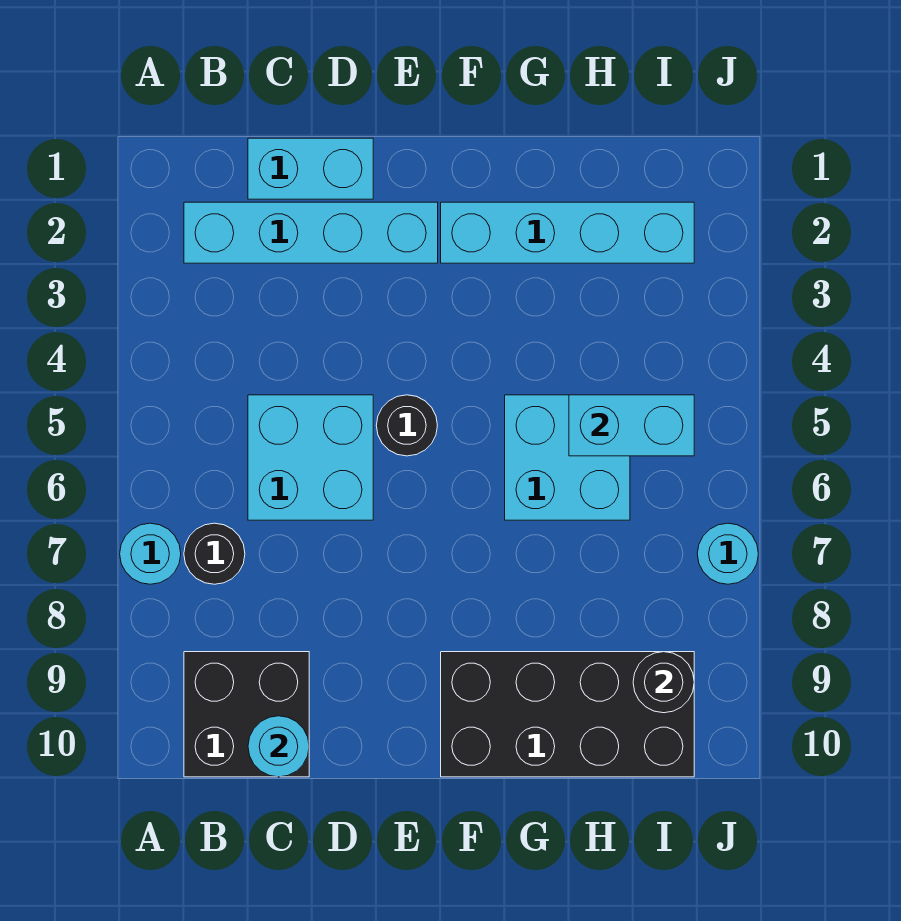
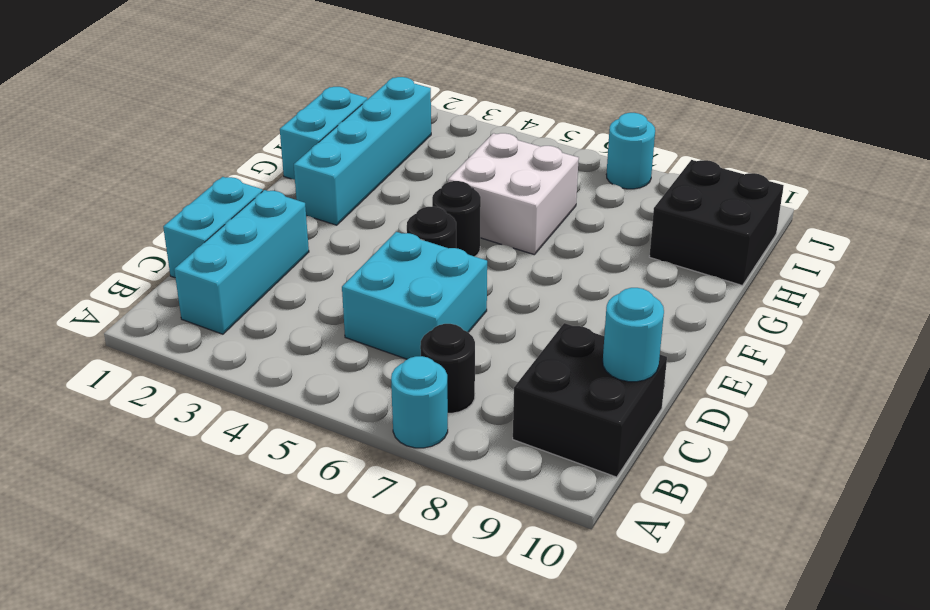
cyan 1x4 brick [184,202,438,263] -> cyan 1x3 brick [174,190,309,334]
black 2x4 brick [441,652,694,777] -> black 2x2 brick [649,160,784,285]
cyan 2x2 brick [505,395,630,520] -> white 2x2 brick [448,133,579,254]
cyan 1x2 brick [569,395,694,456] -> cyan 1x2 brick moved to [280,87,367,179]
black 1x1 round brick [633,652,694,713] -> black 1x1 round brick moved to [432,181,481,257]

